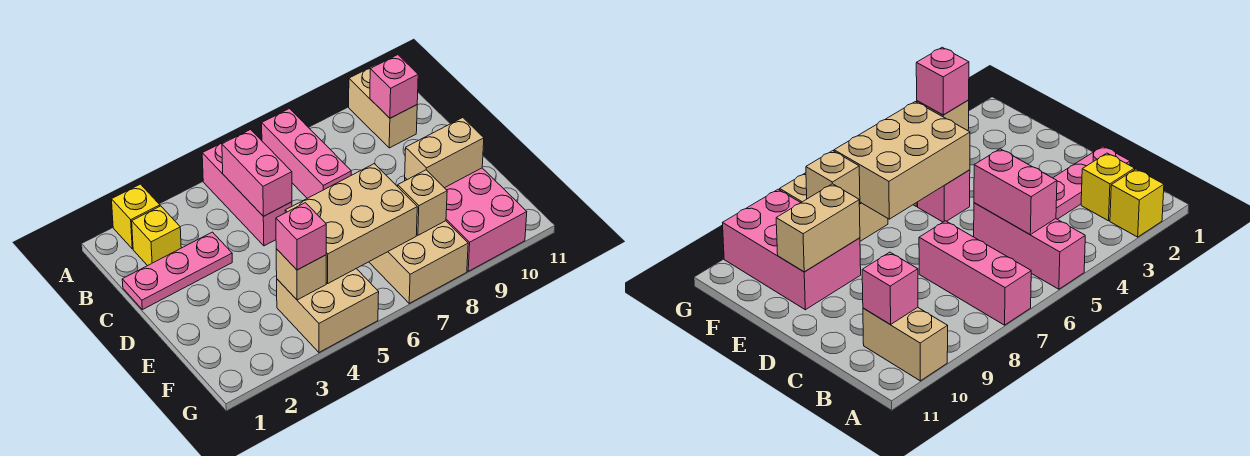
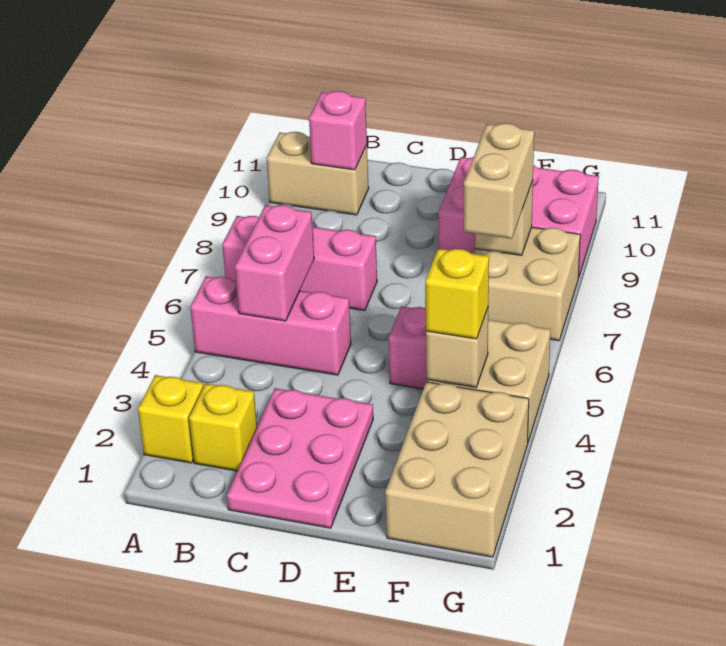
pink 1x2 brick [222,130,292,216] -> pink 1x2 brick turned to [235,205,314,321]
pink 1x3 plate [122,232,232,310] -> pink 2x3 plate [227,388,373,528]
tan 2x3 brick [285,164,417,283] -> tan 2x3 brick moved to [385,382,529,557]
tan 1x2 brick [405,118,484,188] -> tan 1x2 brick moved to [464,123,534,239]
pink 1x1 brick [276,203,326,270] -> yellow 1x1 brick [425,249,489,339]

